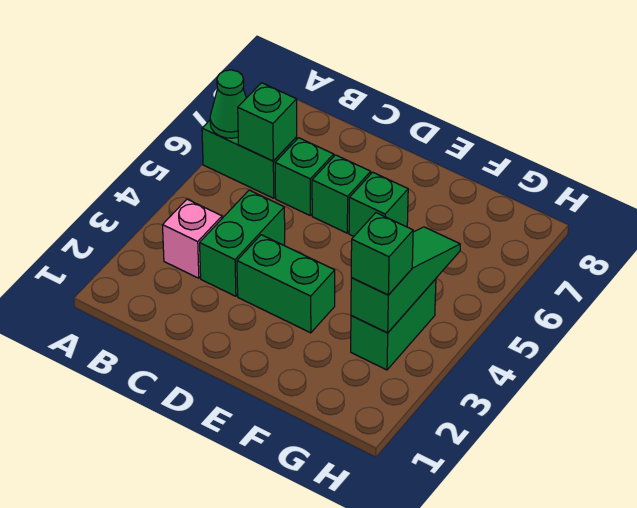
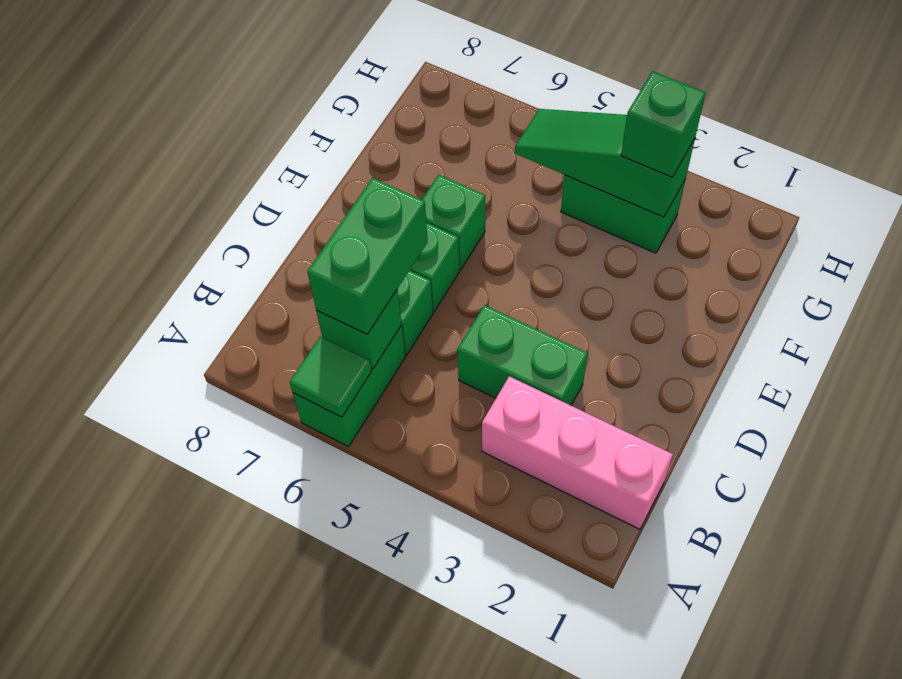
green 1x1 cone [210,70,246,138] -> green 1x1 tile [290,337,372,417]
pink 1x1 brick [163,199,222,278] -> pink 1x3 brick [482,376,673,529]
green 1x2 brick [237,235,335,333] -> green 1x2 brick moved to [307,178,428,334]

